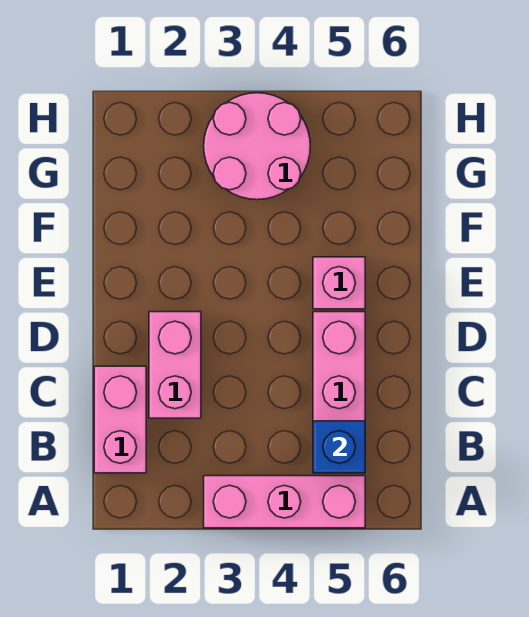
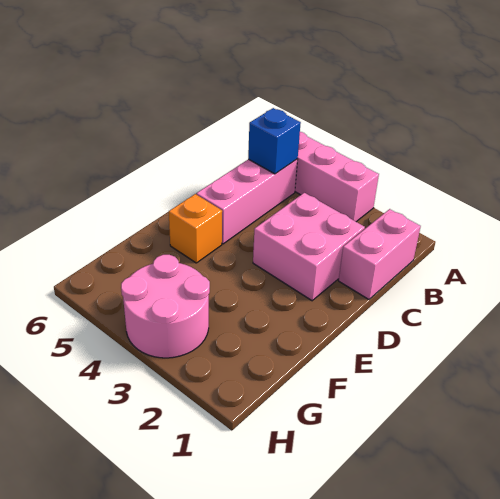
pink 1x2 brick [149,312,201,418] -> pink 2x2 brick [253,193,365,301]
pink 1x1 brick [313,257,365,309] -> orange 1x1 brick [169,194,222,263]

